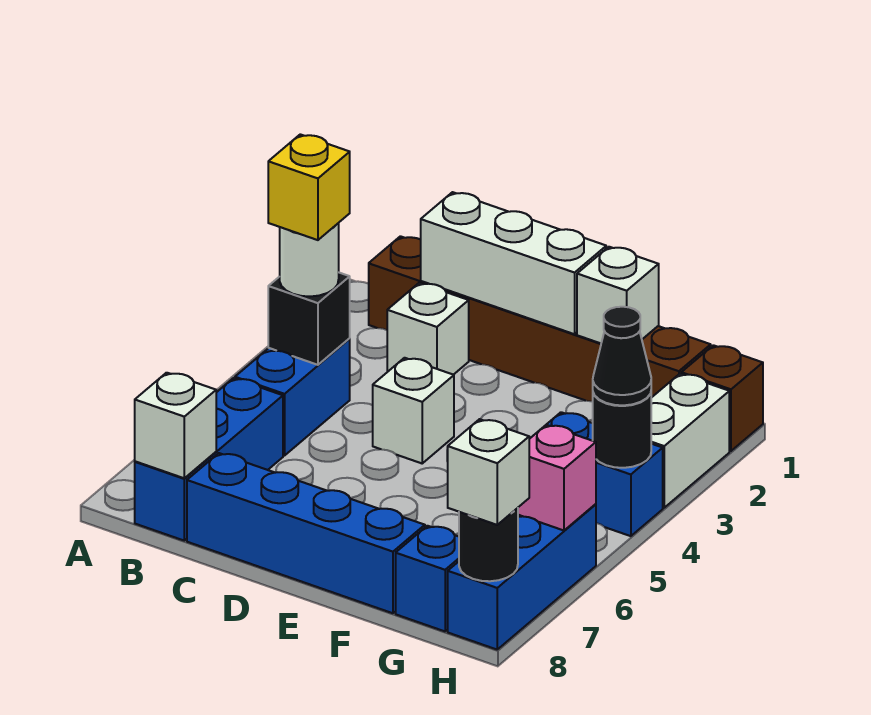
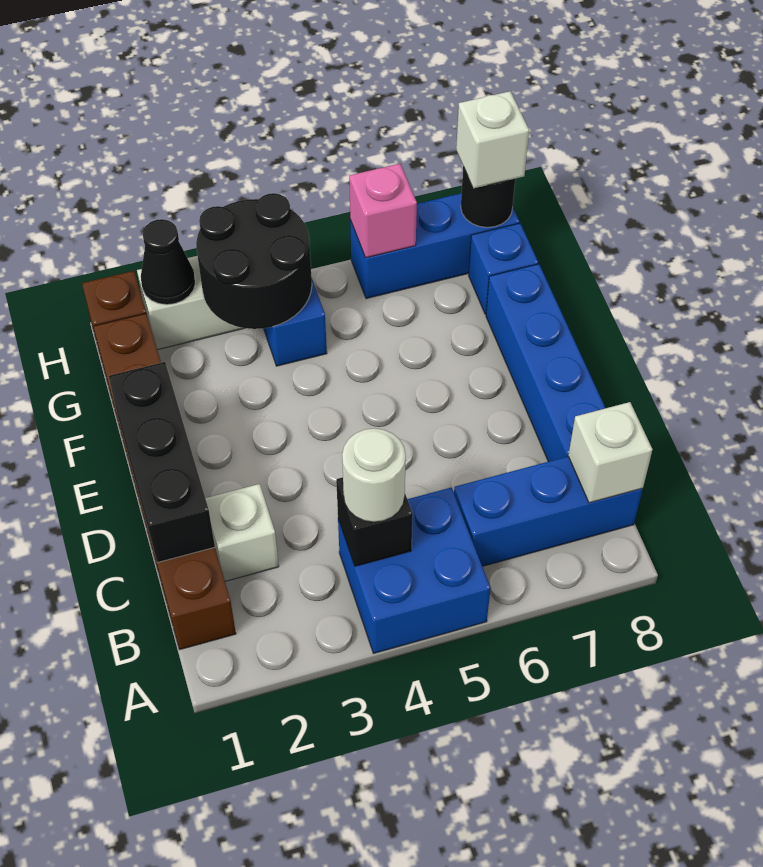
blue 1x2 brick [235,339,350,456] -> blue 2x2 brick [338,488,491,653]
yellow 1x1 brick [268,134,350,240] -> none
white 1x3 brick [421,192,606,334] -> black 1x3 brick [109,362,215,563]
white 1x1 brick [373,358,454,463] -> none
white 1x1 brick [577,247,659,343] -> none
black 1x1 round brick [593,393,651,468] -> black 2x2 round brick [196,193,312,329]
black 1x1 cone [593,307,651,405] -> black 1x1 cone moved to [141,219,195,305]

